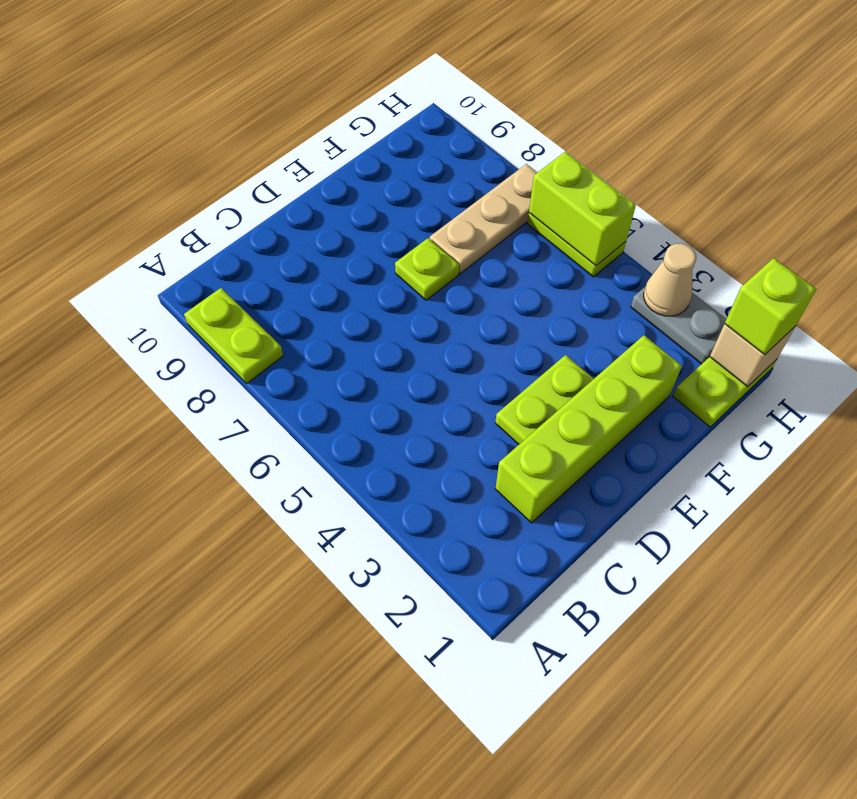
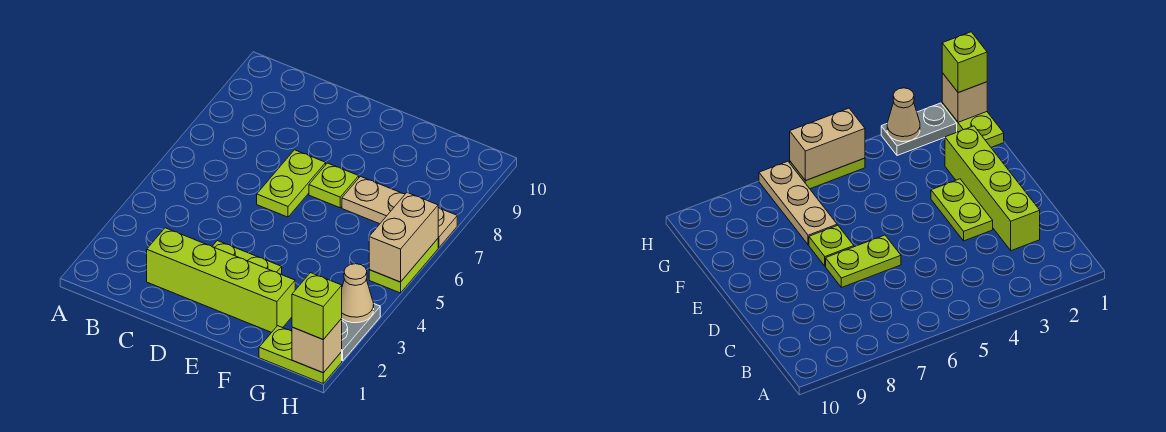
lime 1x2 plate [184,288,283,384] -> lime 1x2 plate moved to [257,150,326,217]
lime 1x2 brick [529,152,636,266] -> tan 1x2 brick [369,192,438,282]

